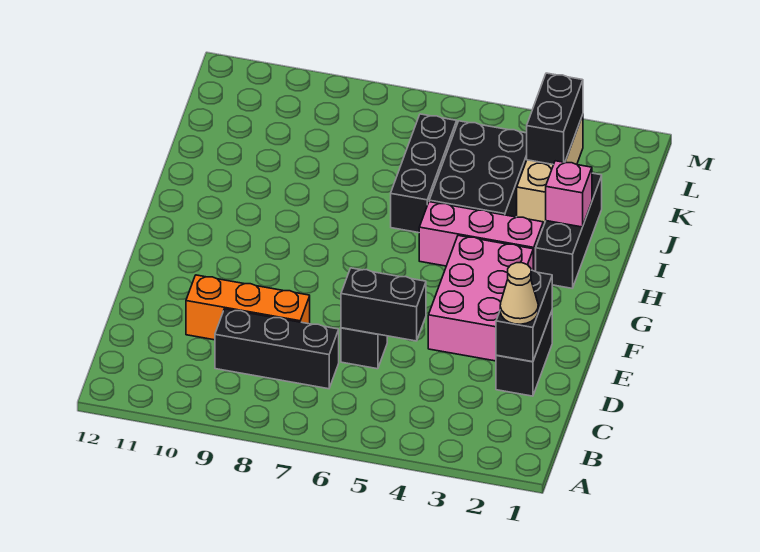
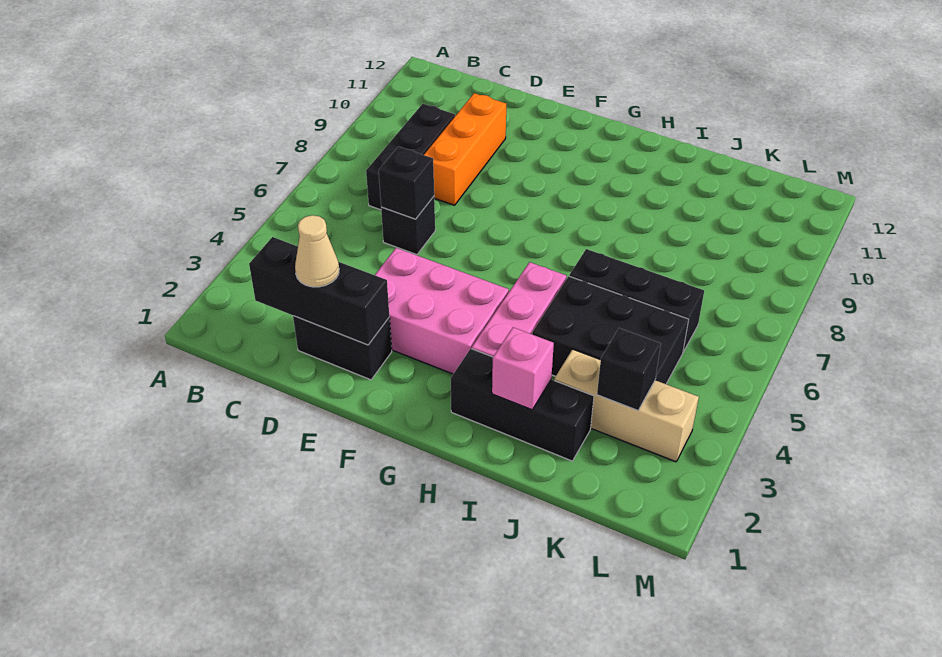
black 1x2 brick [496,270,552,362] -> black 1x3 brick [249,237,389,345]
black 1x2 brick [341,268,426,341] -> black 1x1 brick [379,147,434,219]
black 1x2 brick [527,73,583,165] -> black 1x1 brick [597,328,661,411]

